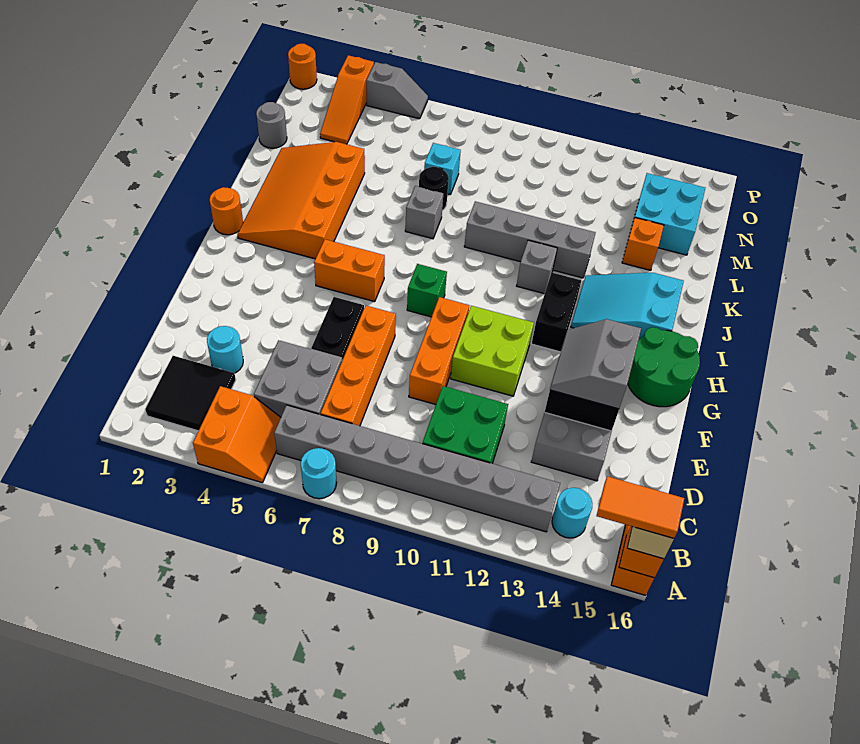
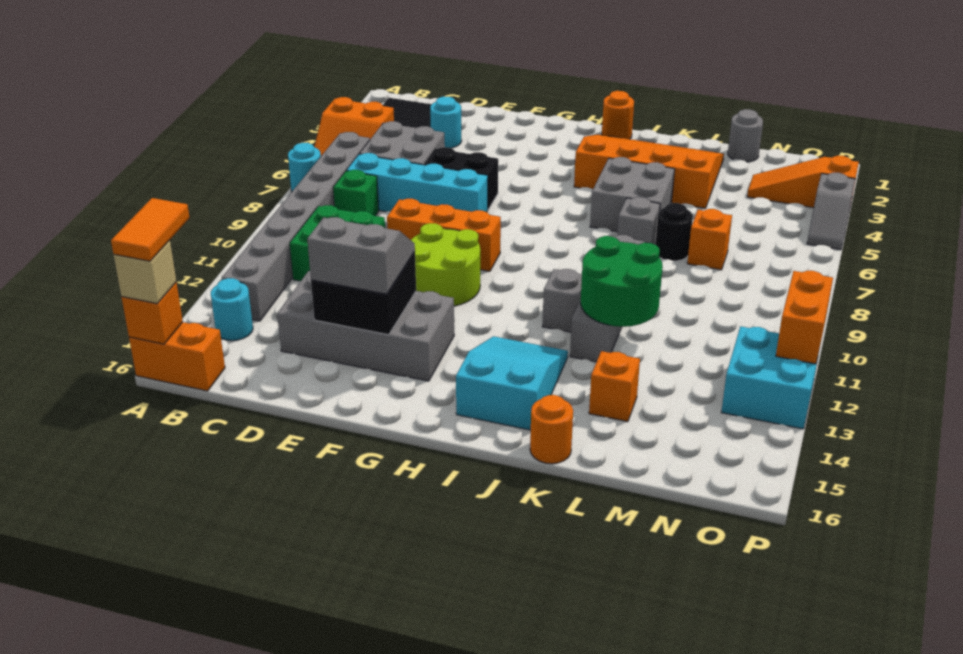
orange 1x4 brick [321,306,396,426] -> cyan 1x4 brick [347,153,488,212]
lime 2x2 brick [451,306,534,396] -> lime 2x2 round brick [411,223,480,306]
green 2x2 round brick [628,327,700,407] -> green 2x2 round brick moved to [581,236,663,327]
orange 1x2 brick [314,239,385,302] -> orange 1x2 brick moved to [776,271,833,364]
green 1x1 brick [407,264,447,317] -> green 1x1 brick moved to [333,170,379,216]
black 1x2 brick [532,273,581,352] -> none
none -> grey 2x2 brick [590,157,675,232]
cyan 1x1 brick [424,143,461,194] -> orange 1x1 brick [687,209,732,270]
cyan 2x2 brick [635,173,705,255] -> cyan 2x2 brick moved to [721,326,819,429]
orange 1x1 round brick [288,44,317,89] -> orange 1x1 round brick moved to [530,395,573,464]

